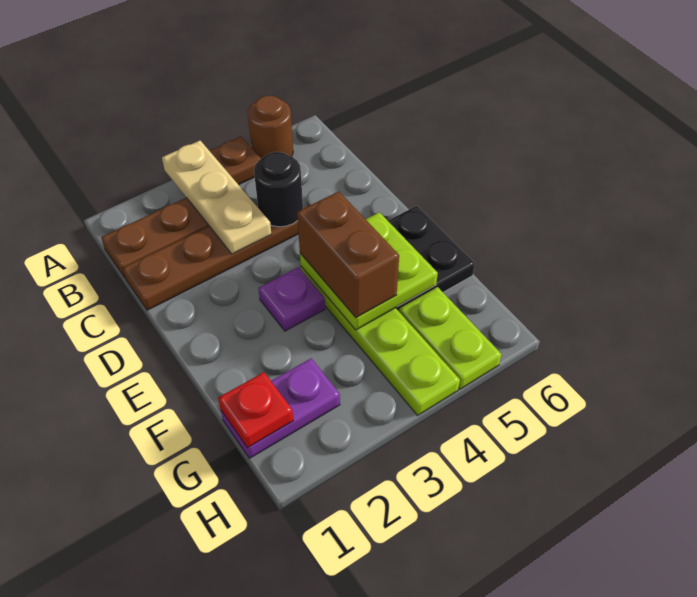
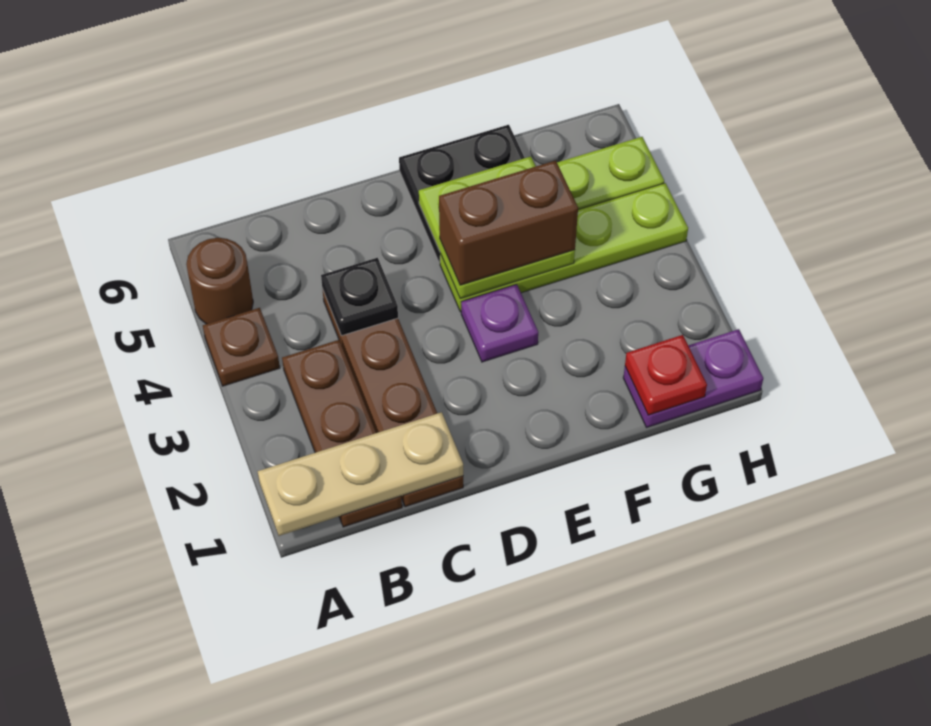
tan 1x3 plate [162,141,271,254] -> tan 1x3 plate moved to [258,412,463,536]
black 1x1 round brick [254,152,303,227] -> black 1x1 plate [321,258,398,336]
purple 1x2 plate [221,358,340,458] -> purple 1x2 plate turned to [623,329,763,428]

